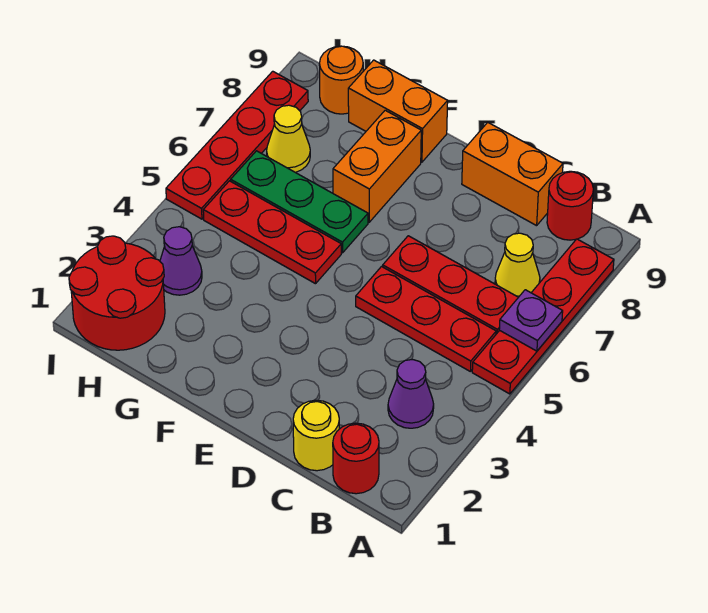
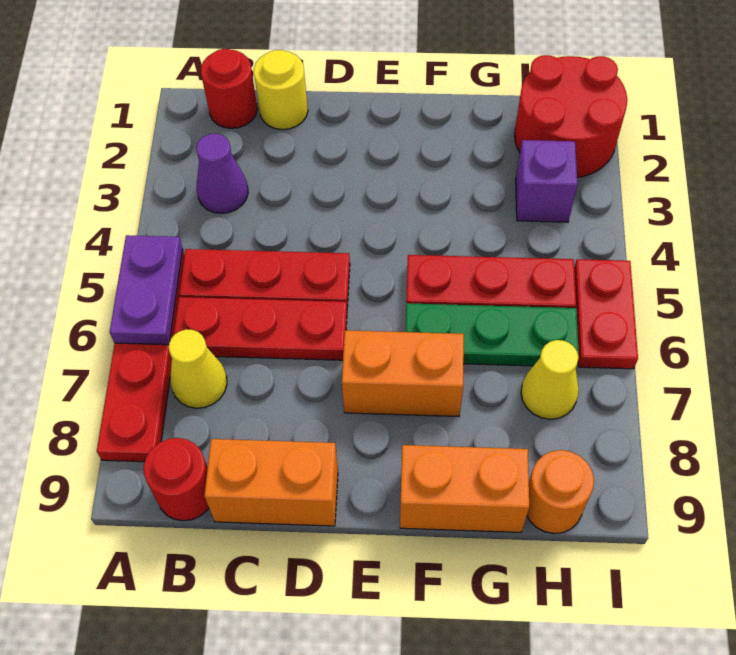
purple 1x1 plate [499,290,563,351] -> purple 1x2 plate [110,235,183,345]
orange 1x2 brick [333,110,421,222] -> orange 1x2 brick turned to [342,330,464,416]
purple 1x1 cone [160,227,202,295] -> purple 1x1 brick [516,140,578,222]
red 1x4 plate [166,71,308,219] -> red 1x2 plate [574,259,638,369]

